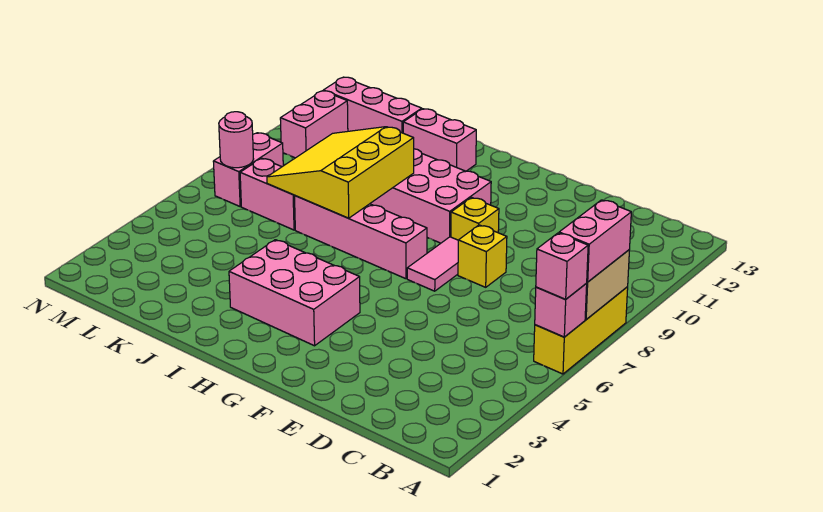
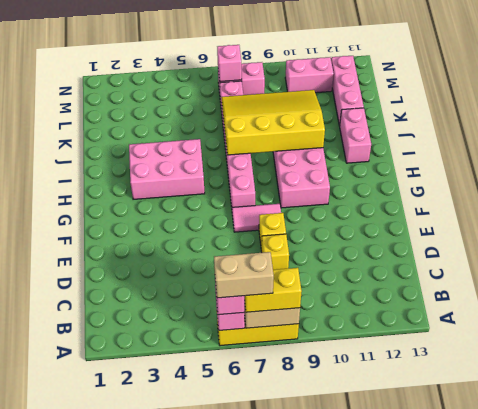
none -> tan 1x2 brick [214,252,274,298]
pink 1x2 brick [559,200,631,282] -> yellow 1x2 brick [244,268,302,312]
yellow 1x1 brick [451,197,499,240] -> yellow 1x1 brick moved to [262,234,289,270]
pink 2x3 brick [229,240,360,346] -> pink 2x3 brick turned to [129,139,205,199]
yellow 3x3 slope [267,127,414,218] -> yellow 3x4 slope [221,90,325,155]
pink 1x1 round brick [219,112,253,168] -> pink 1x1 brick [217,45,242,82]

